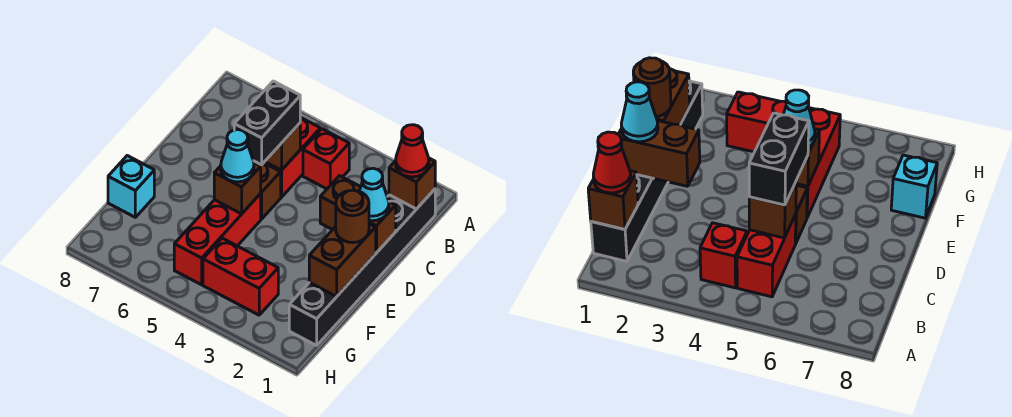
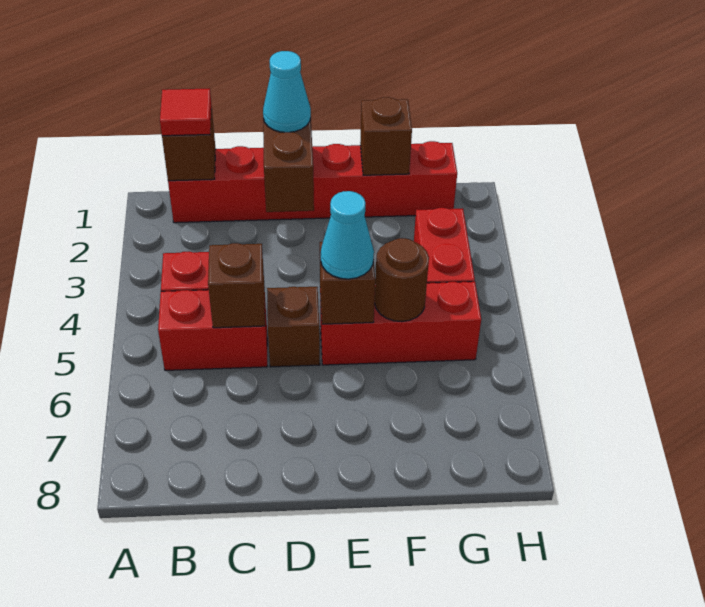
black 1x6 brick [289,189,435,345] -> red 1x6 brick [168,141,457,223]
red 1x1 cone [396,125,429,177] -> red 1x1 tile [160,88,211,136]
black 1x2 brick [234,81,300,165] -> none
brown 1x2 brick [309,224,376,296] -> brown 1x1 brick [360,97,412,175]
brown 1x1 round brick [336,190,369,243] -> brown 1x1 round brick moved to [375,238,429,322]
cyan 1x1 brick [108,156,154,217] -> none

